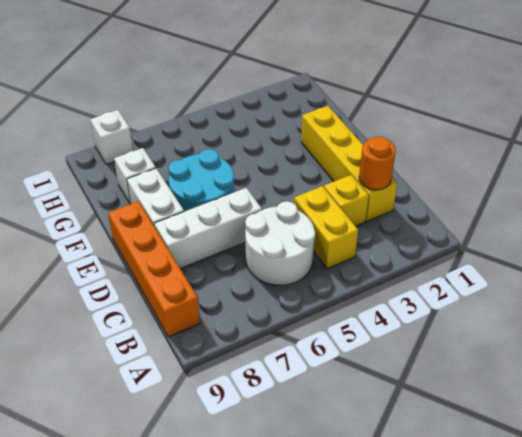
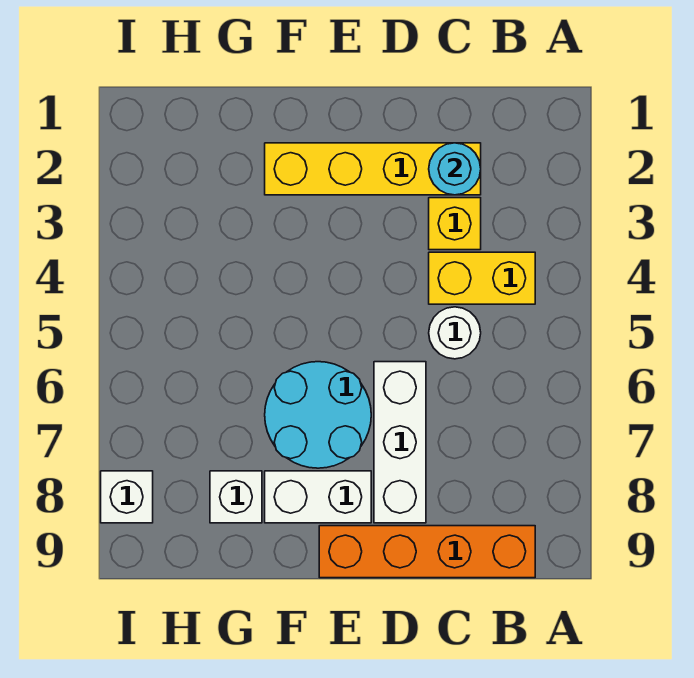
white 2x2 round brick [245,201,315,285] -> white 1x1 round brick [429,307,481,359]
orange 1x1 round brick [359,137,396,190] -> cyan 1x1 round brick [429,143,481,195]

